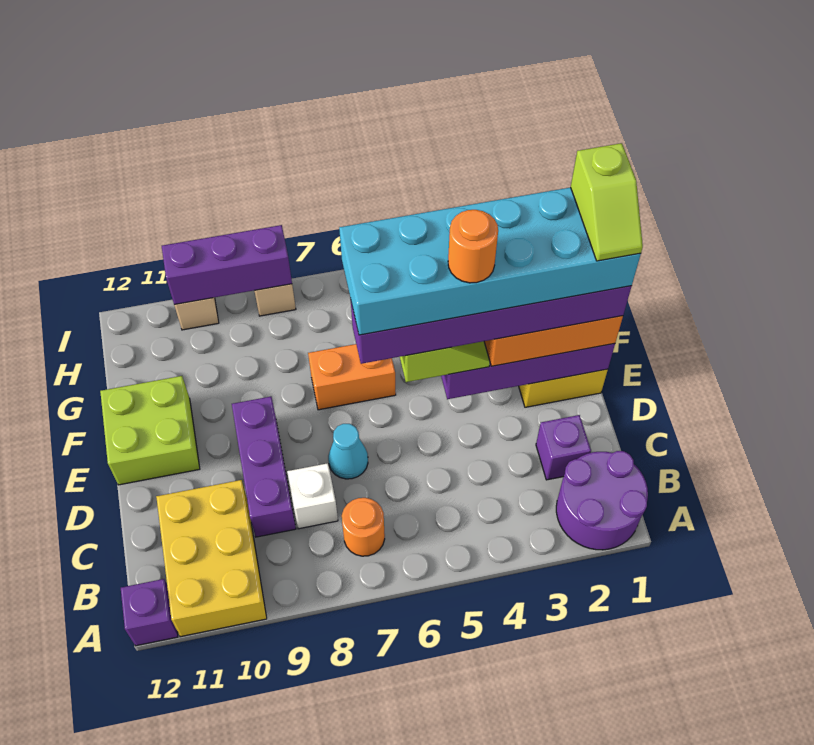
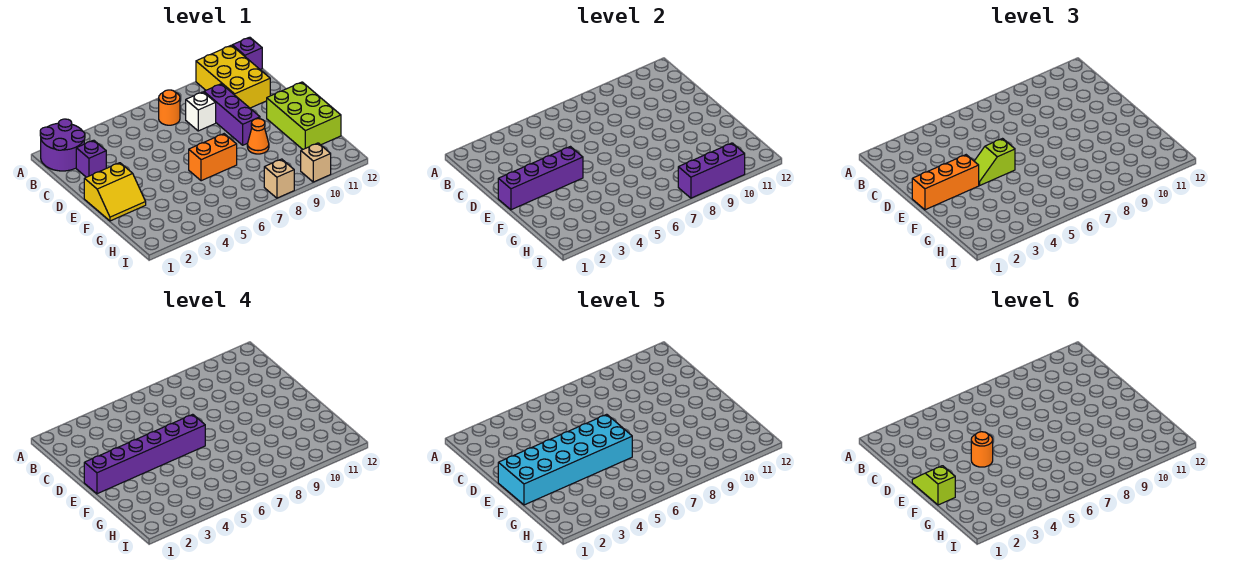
cyan 1x1 cone [328,424,368,479] -> none
lime 2x2 brick [100,376,200,485] -> lime 2x3 brick [267,82,341,149]
none -> orange 1x1 cone [247,119,269,154]

